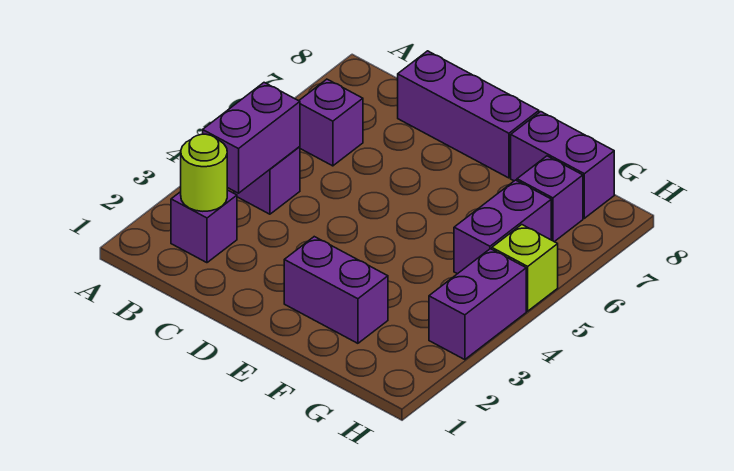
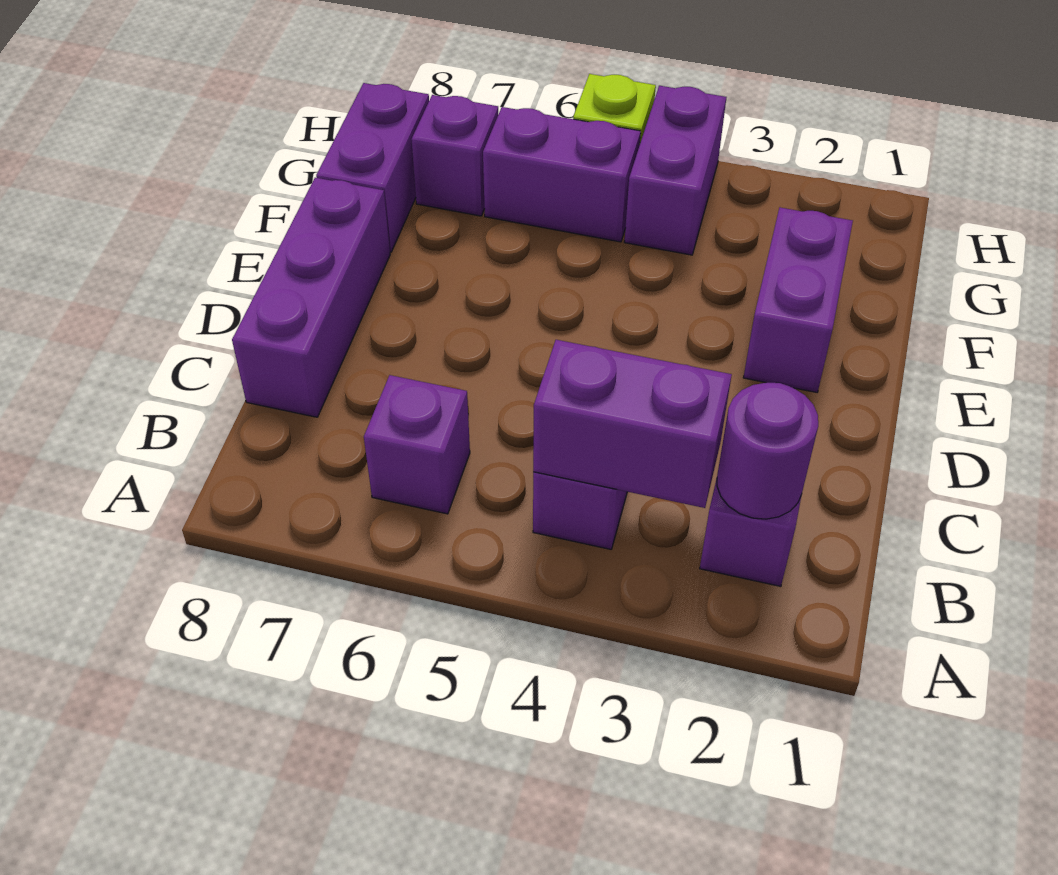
lime 1x1 round brick [181,134,227,211] -> purple 1x1 round brick [717,383,818,519]
purple 1x2 brick [429,249,526,360] -> purple 1x2 brick turned to [625,86,726,255]

